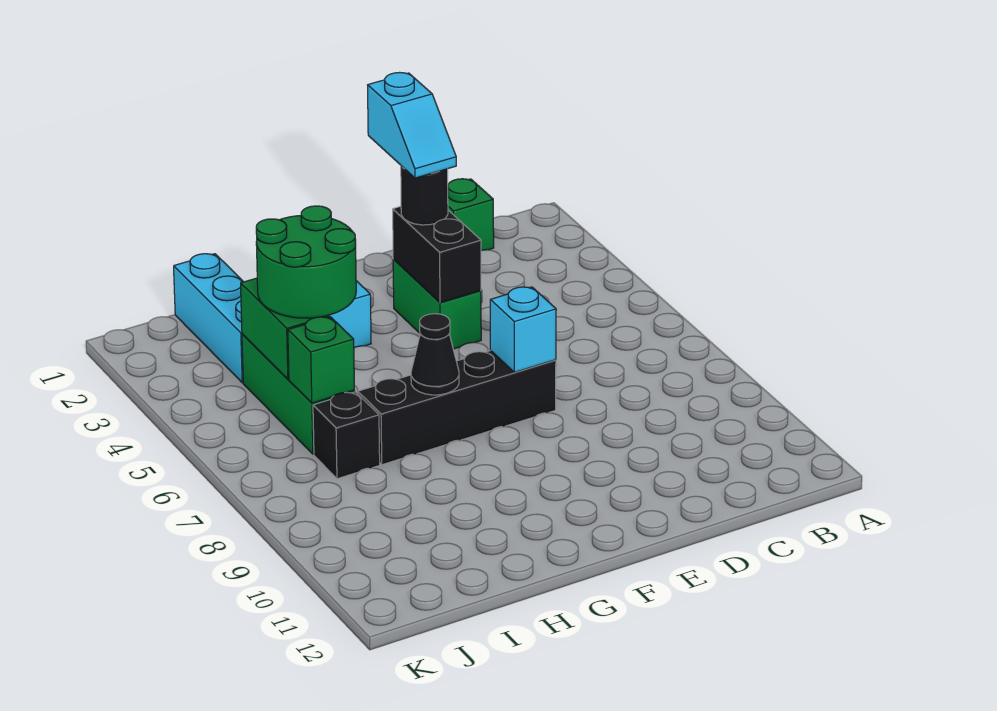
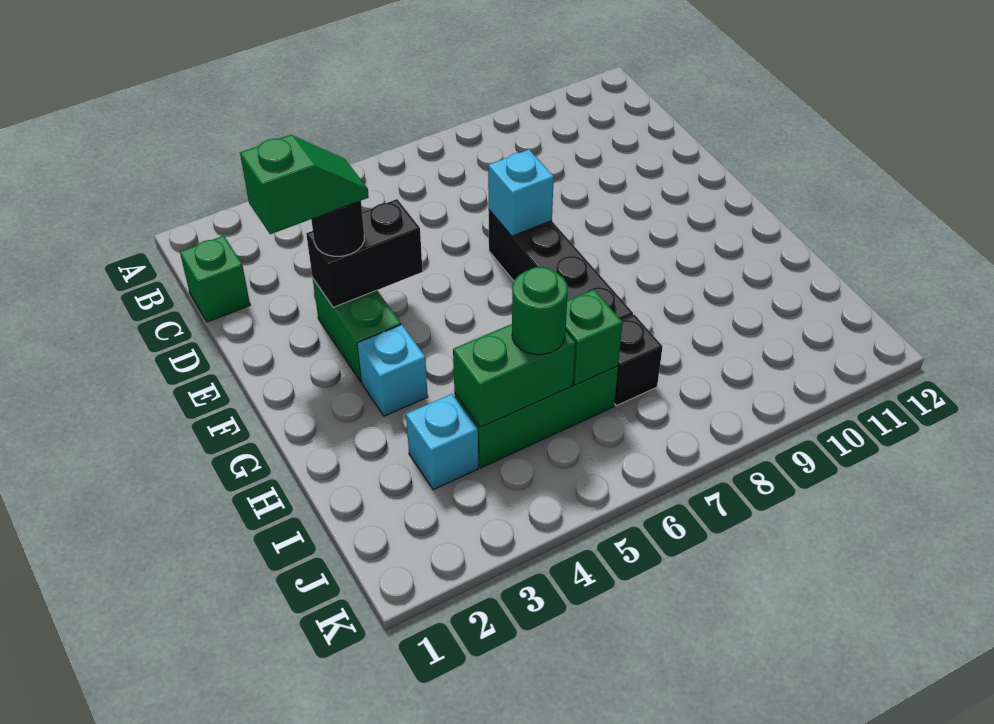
cyan 1x2 slope [368,72,456,178] -> green 1x2 slope [240,135,369,234]
green 1x2 brick [393,259,481,349] -> green 1x2 brick turned to [313,279,401,382]
black 1x1 cone [411,314,459,395] -> none
green 2x2 round brick [256,206,356,318] -> green 1x1 round brick [512,267,568,355]
cyan 1x3 brick [174,254,243,383] -> cyan 1x1 brick [406,394,478,490]

